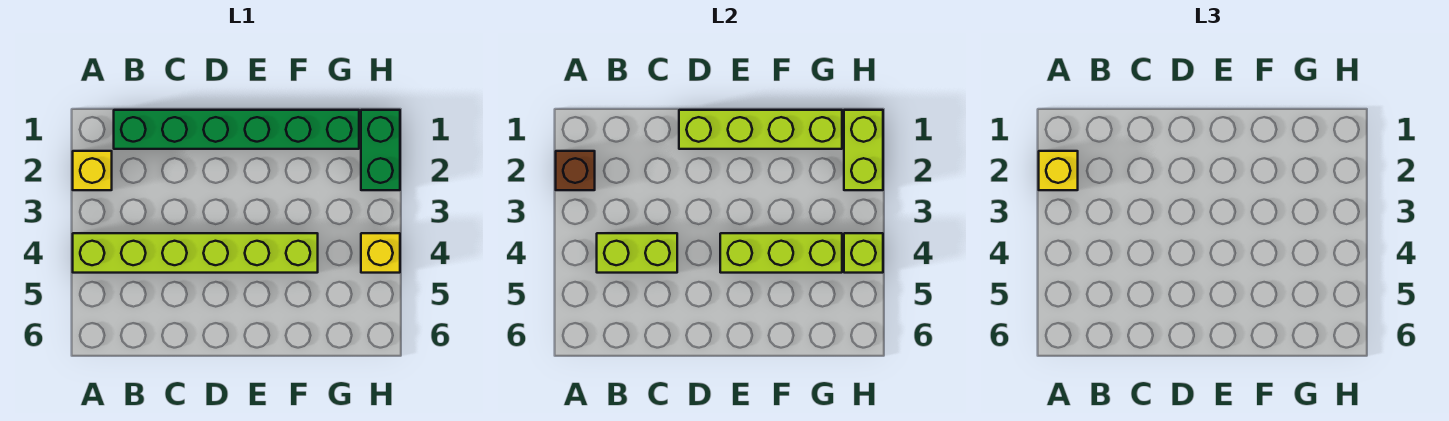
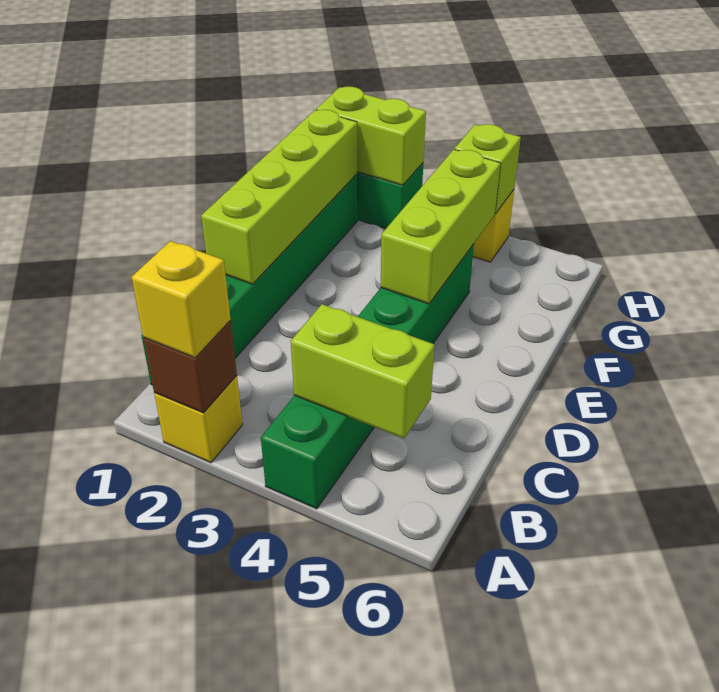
lime 1x6 brick [73,233,318,273] -> green 1x6 brick [261,244,474,509]
lime 1x2 brick [597,233,677,273] -> lime 1x2 brick turned to [291,304,434,438]

